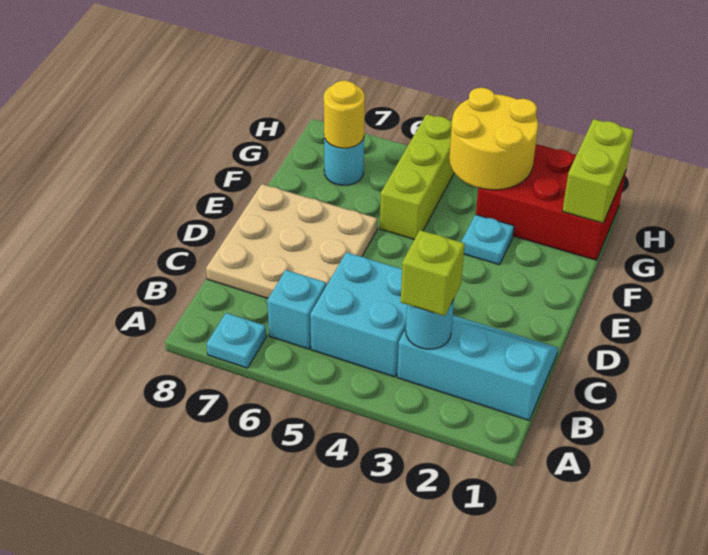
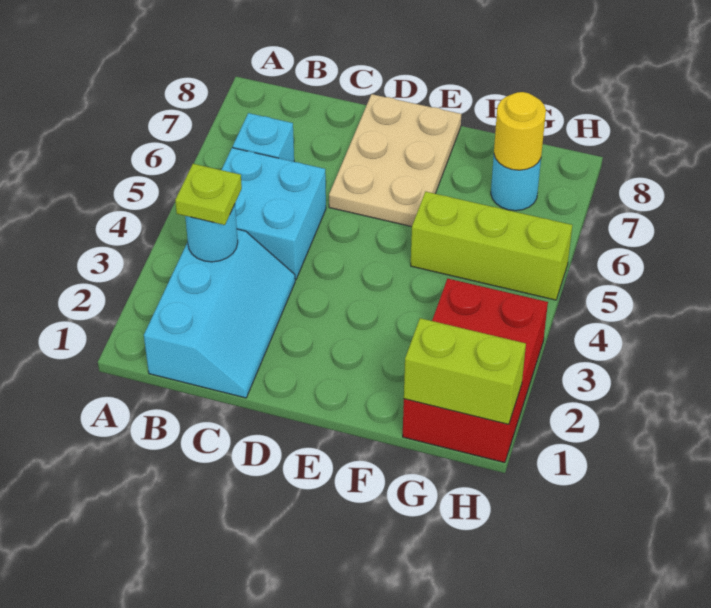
cyan 1x1 plate [207,313,266,368] -> none
lime 1x1 brick [401,230,465,316] -> lime 1x1 plate [175,164,242,225]
tan 3x3 plate [206,184,377,298] -> tan 2x3 plate [329,94,461,227]
cyan 1x1 plate [462,214,514,265] -> none
yellow 2x2 round brick [449,88,538,190] -> none

